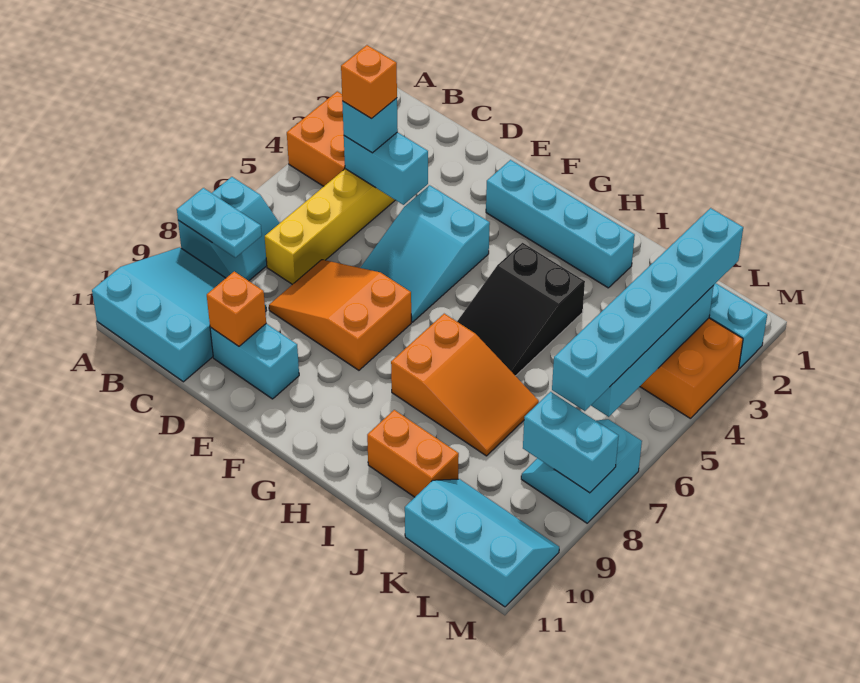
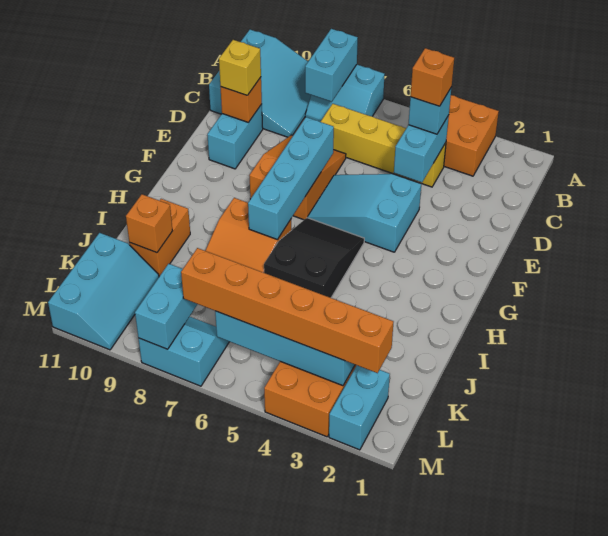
cyan 1x2 plate [177,188,262,257] -> cyan 1x2 brick [305,29,358,102]
none -> yellow 1x1 brick [219,40,261,95]
cyan 1x4 brick [486,160,635,288] -> cyan 1x4 brick moved to [248,117,334,240]
black 2x3 slope [457,243,585,376] -> black 2x3 slope turned to [264,218,364,298]
none -> orange 1x1 brick [126,194,172,253]
cyan 1x6 brick [552,208,743,411] -> orange 1x6 brick [181,248,393,373]

